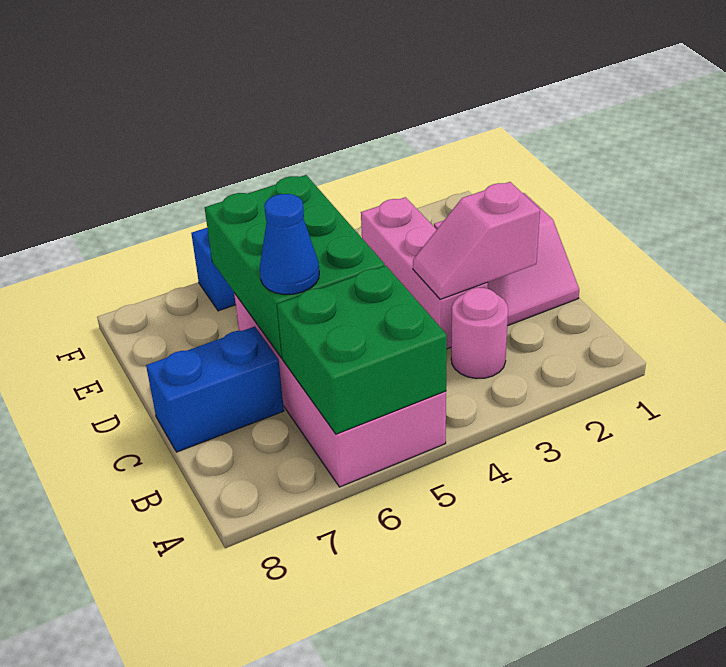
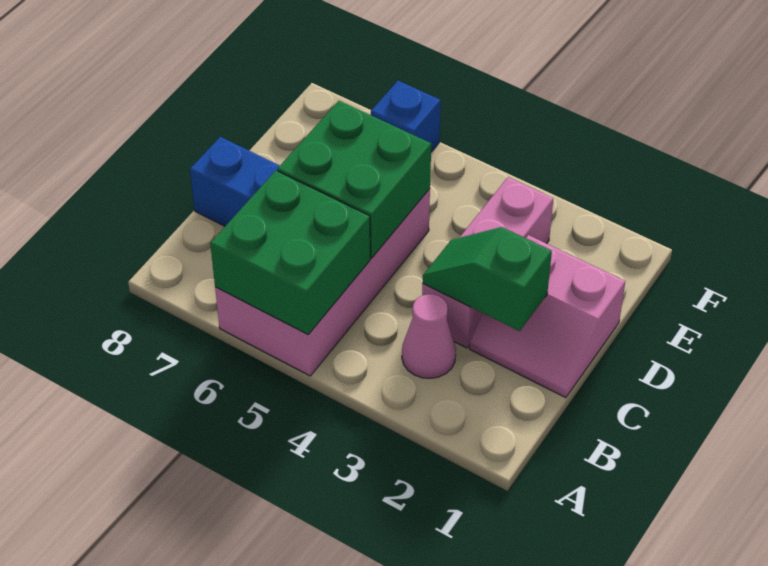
pink 1x1 round brick [451,288,508,379] -> pink 1x1 cone [402,294,456,378]
pink 1x2 slope [413,182,540,299] -> green 1x2 slope [423,227,552,331]
green 2x3 brick [205,175,385,358] -> green 2x2 brick [277,101,431,258]
blue 1x1 cone [260,194,319,295] -> none

